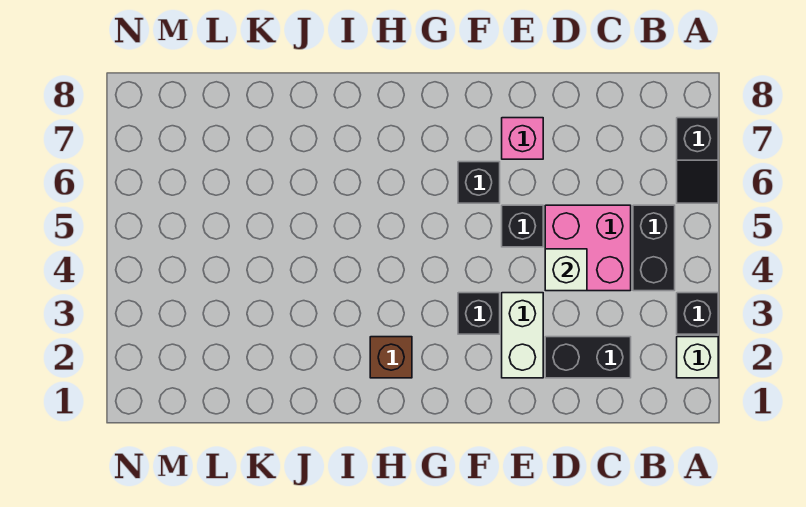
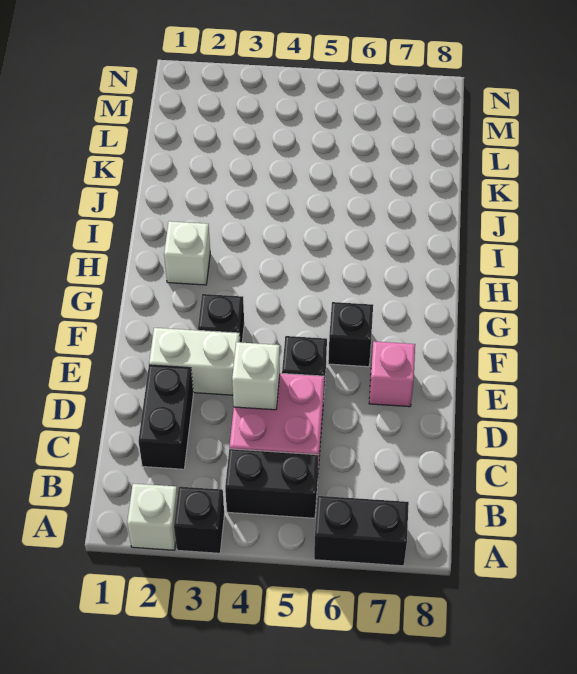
black 1x2 slope [677,118,718,203] -> black 1x2 brick [314,496,409,566]
brown 1x1 brick [370,337,412,378] -> white 1x1 brick [164,221,210,285]

